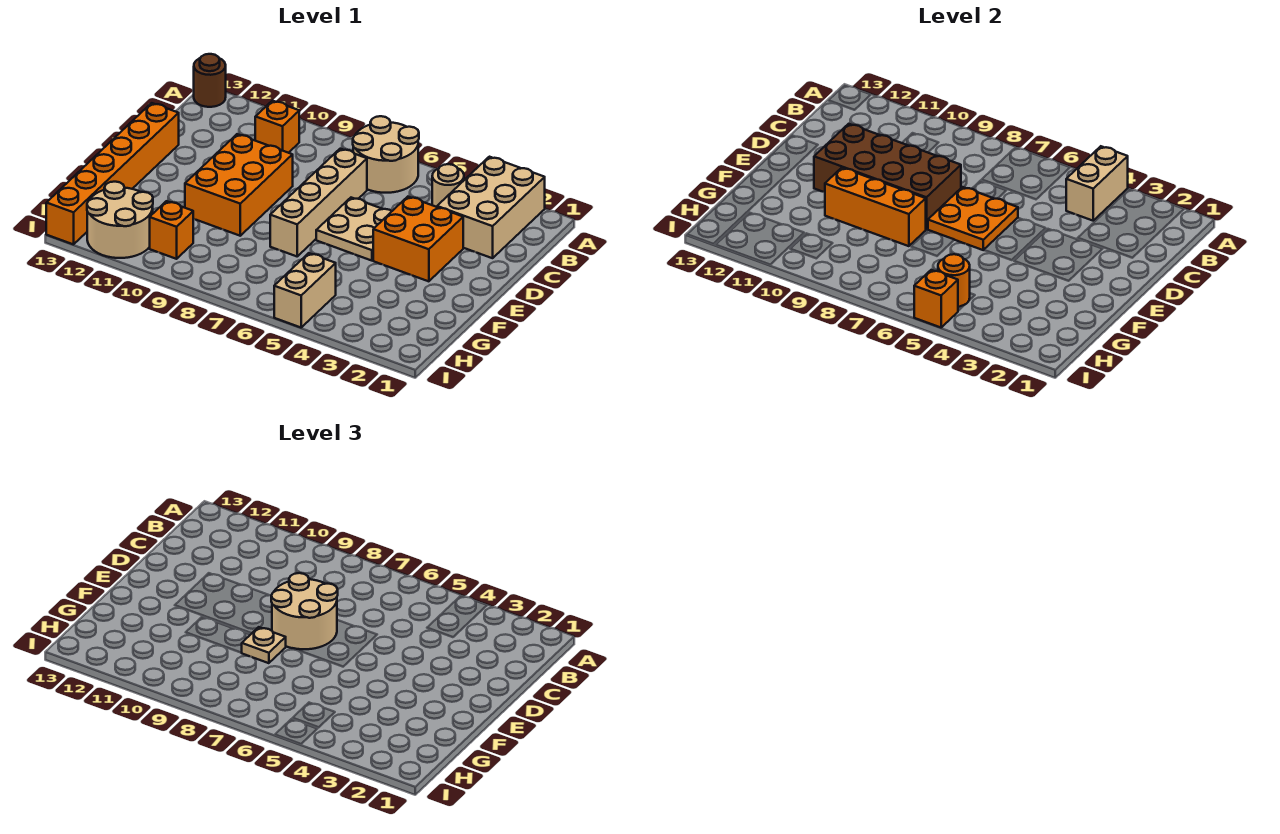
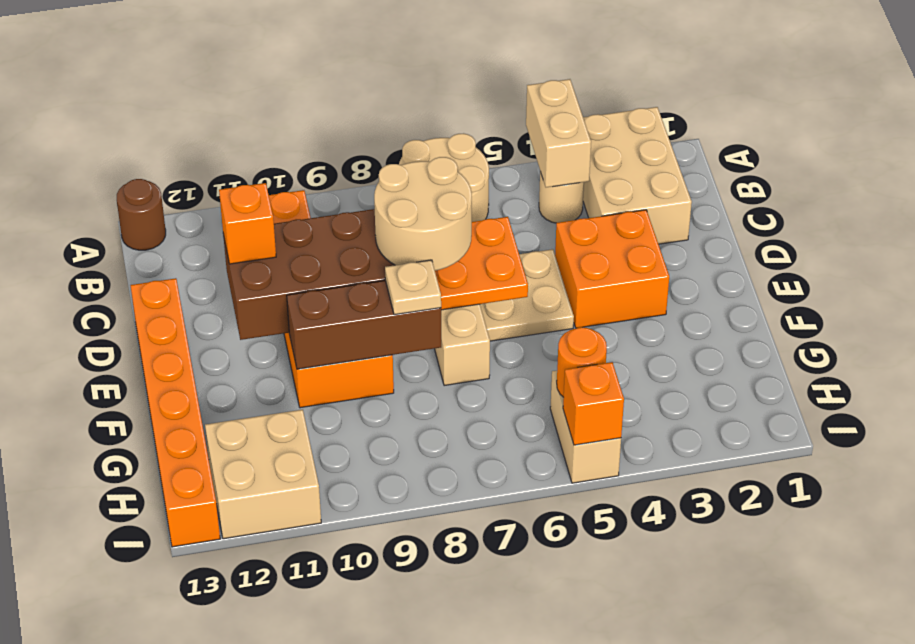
orange 1x3 brick [825,168,926,246] -> brown 1x3 brick [287,280,441,369]
orange 1x1 brick [150,201,193,259] -> orange 1x1 brick moved to [219,183,276,264]
tan 2x2 round brick [87,182,153,258] -> tan 2x2 brick [205,410,321,539]

